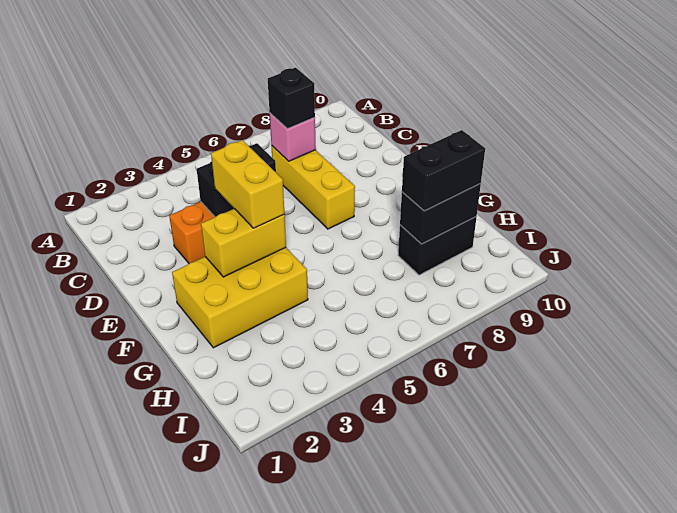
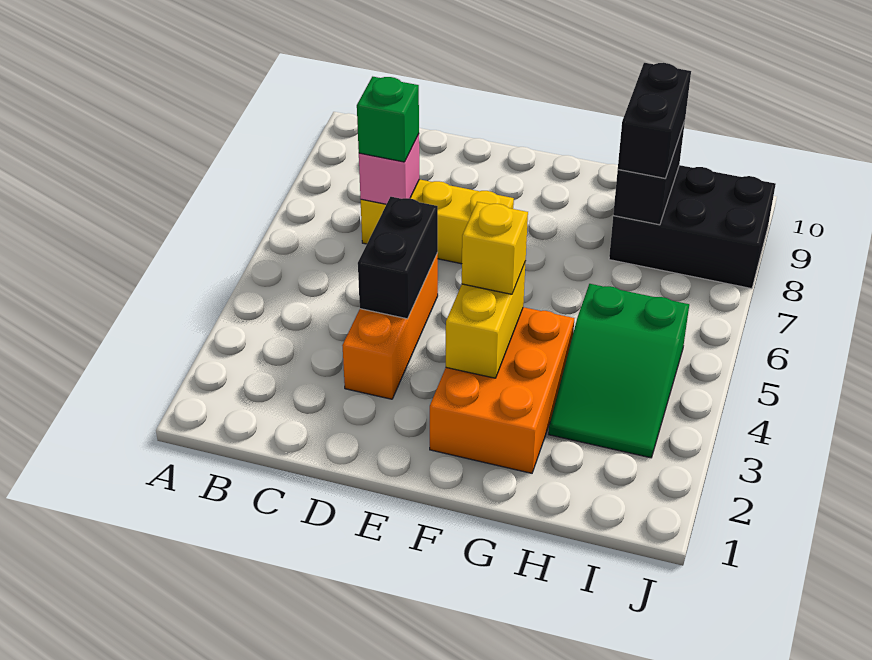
black 1x1 brick [268,68,315,129] -> green 1x1 brick [357,77,419,162]
yellow 1x2 brick [211,140,284,228] -> yellow 1x1 brick [462,202,528,294]
yellow 2x3 brick [172,248,308,348] -> orange 2x3 brick [430,307,574,473]
none -> green 2x3 slope [549,284,689,458]
black 1x2 brick [398,216,477,275] -> black 2x3 brick [609,165,776,289]

